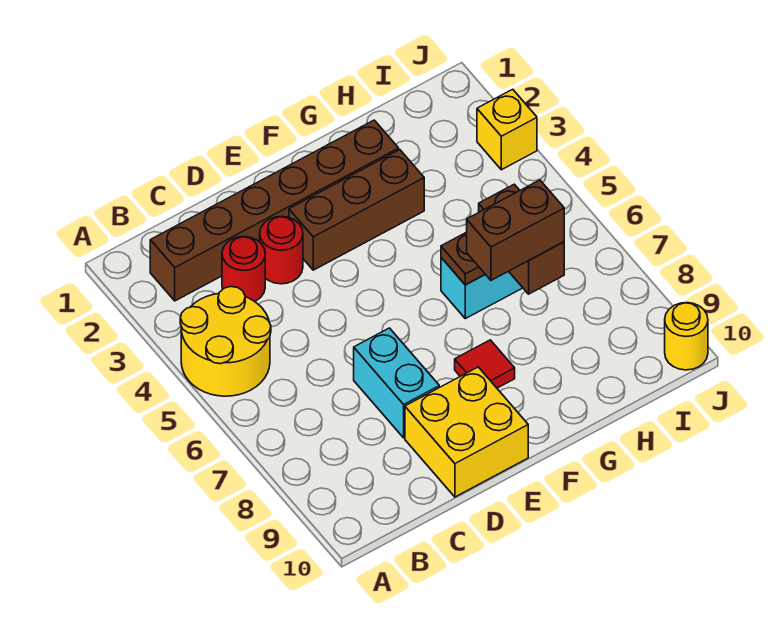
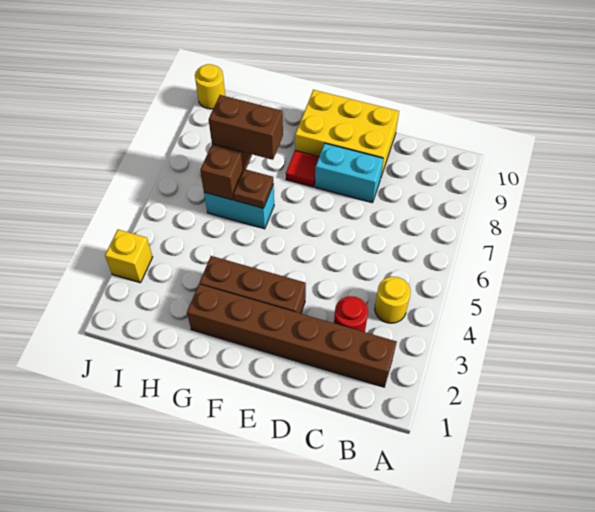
yellow 2x2 round brick [180,287,271,396] -> yellow 1x1 round brick [375,277,411,323]
red 1x1 round brick [260,216,303,284] -> none
cyan 1x2 brick [354,328,439,438] -> cyan 1x2 brick turned to [315,143,383,203]
yellow 2x2 brick [405,367,528,497] -> yellow 2x3 brick [295,90,399,176]

